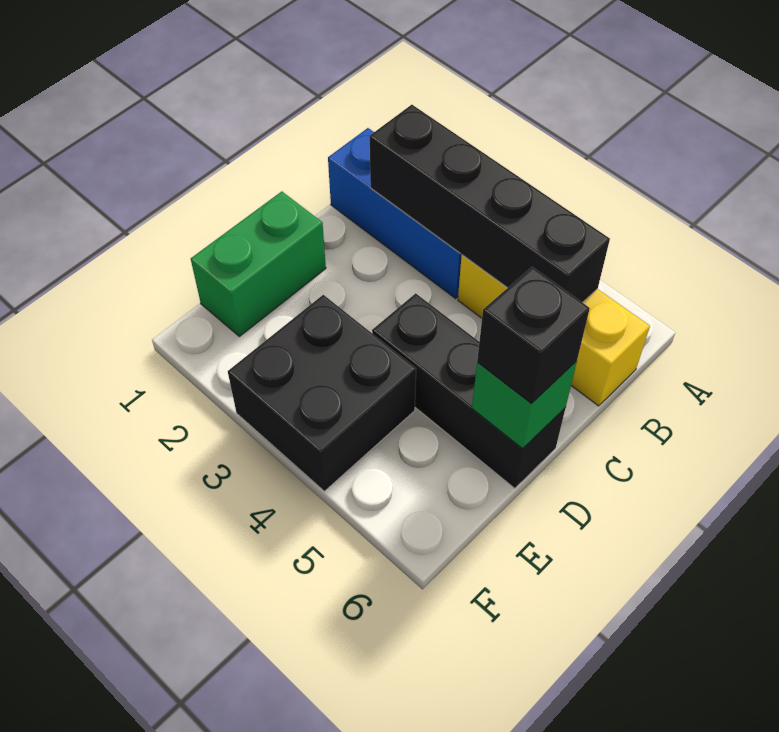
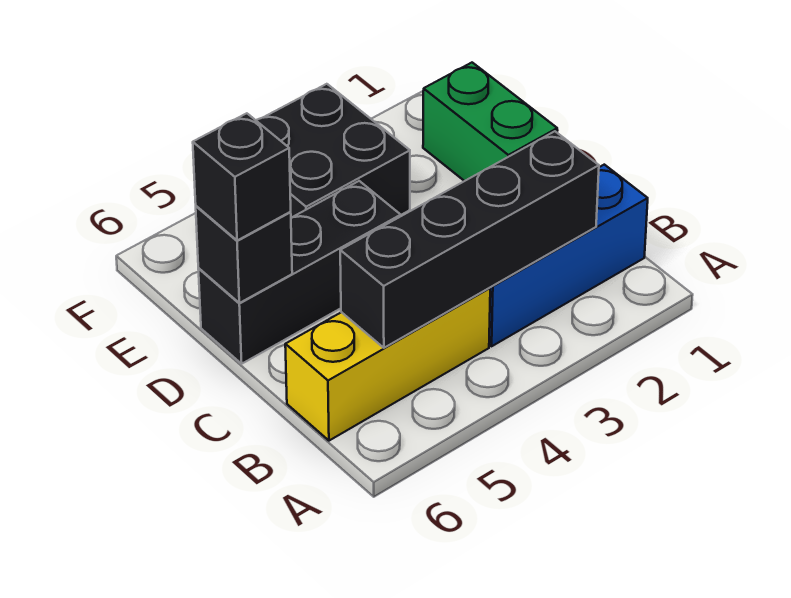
green 1x1 brick [472,361,577,449] -> black 1x1 brick [196,206,292,303]

